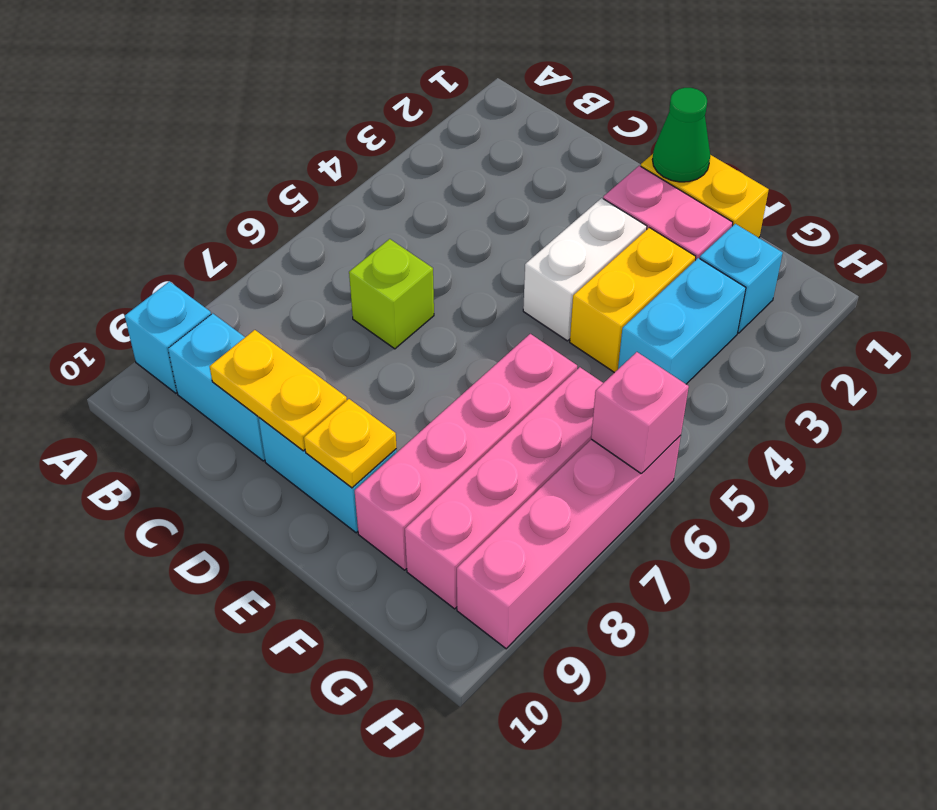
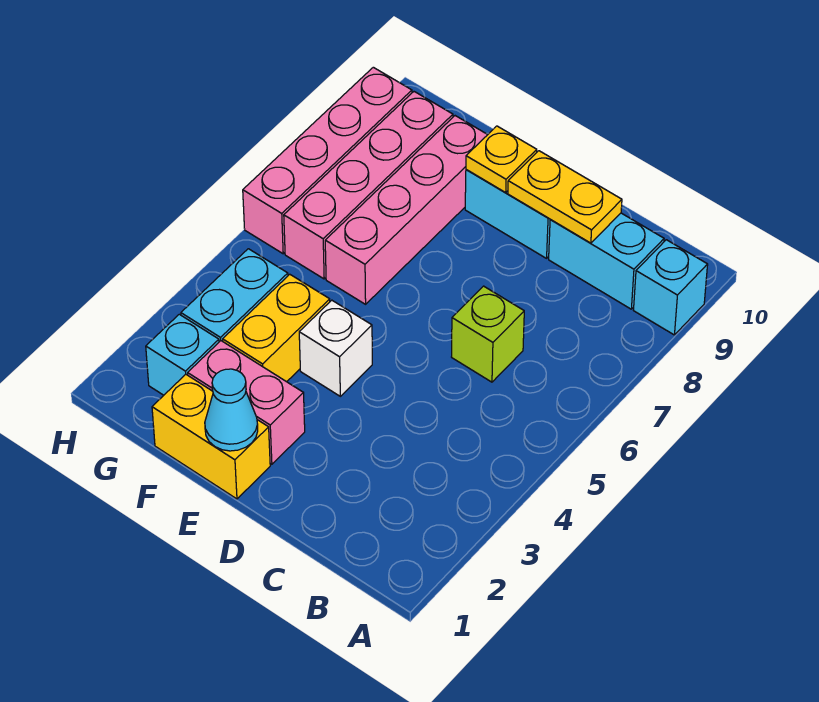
green 1x1 cone [652,88,710,182] -> cyan 1x1 cone [205,369,258,451]
white 1x2 brick [523,198,647,341] -> white 1x1 brick [299,300,372,396]
pink 1x1 brick [591,352,689,473] -> none

